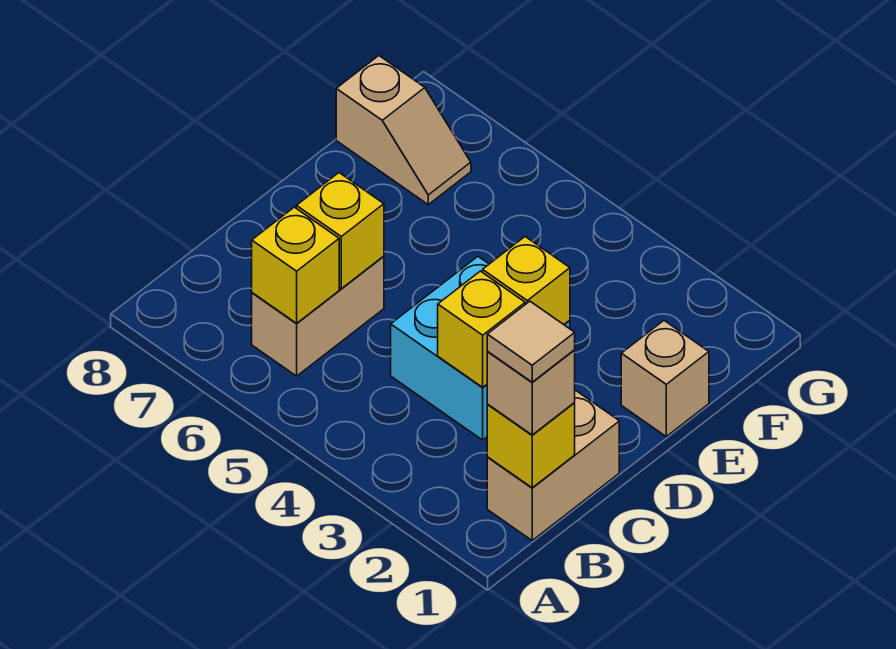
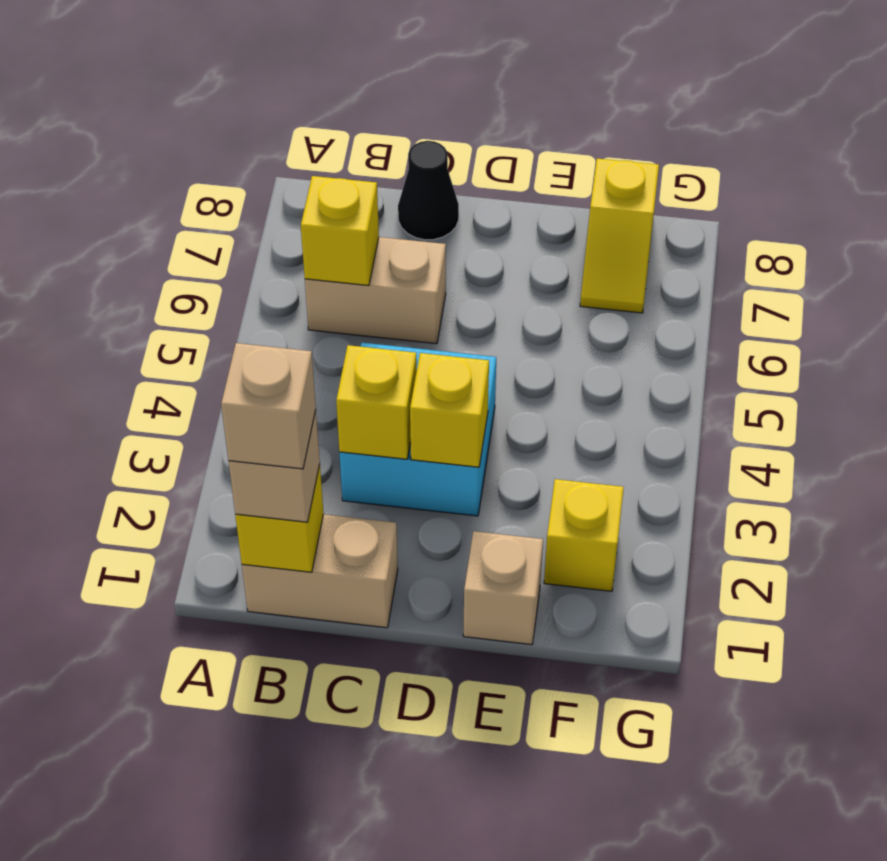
tan 1x1 tile [487,301,575,382] -> tan 1x1 brick [221,343,316,469]
yellow 1x1 brick [296,173,384,289] -> yellow 1x1 brick moved to [544,479,624,591]
none -> black 1x1 cone [398,141,459,240]
tan 1x2 slope [336,56,471,204] -> yellow 1x2 slope [580,158,659,313]

